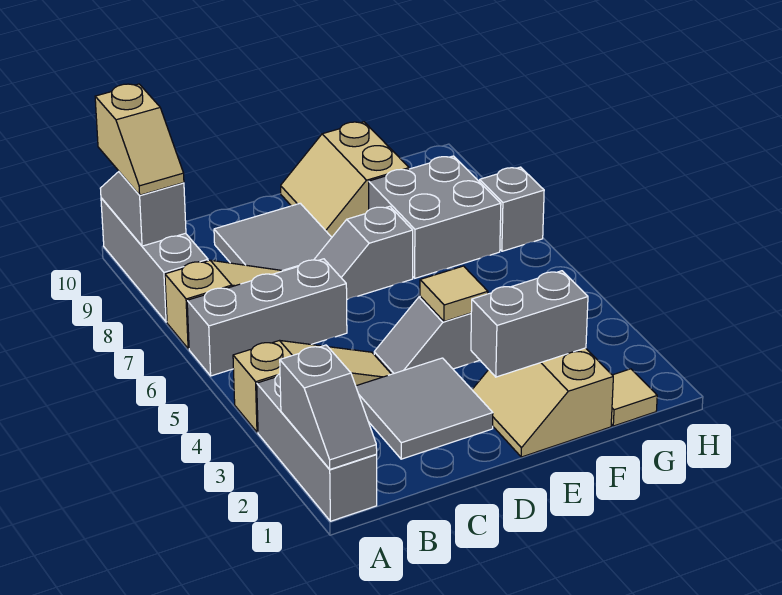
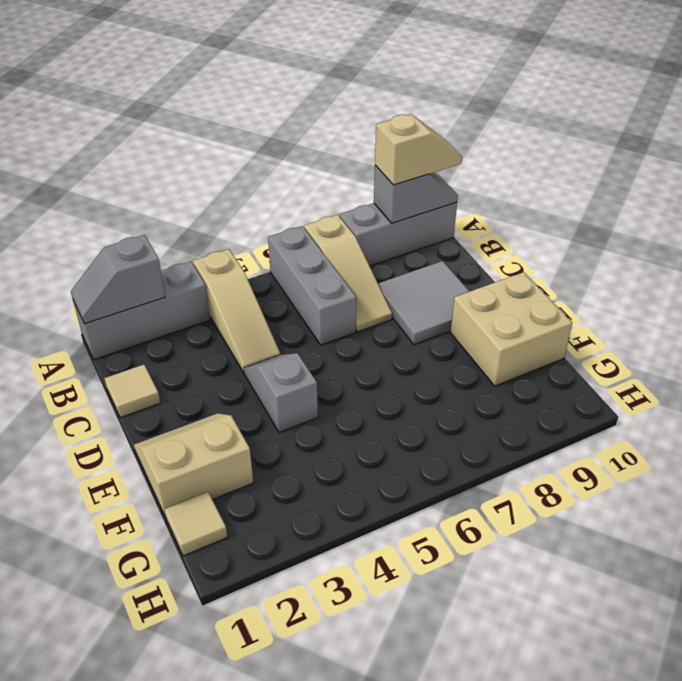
tan 1x2 slope [95,84,184,195] -> tan 1x2 slope turned to [375,114,462,185]
grey 2x2 tile [356,358,493,459] -> none
grey 1x2 slope [314,206,413,299] -> none
grey 1x2 brick [471,271,588,377] -> none
tan 1x1 tile [420,266,488,321] -> tan 1x1 tile moved to [104,365,160,418]
tan 2x2 slope [281,122,409,237] -> tan 2x2 brick [451,272,572,386]
grey 2x2 brick [369,156,501,278] -> none
grey 1x1 brick [480,167,544,251] -> none

